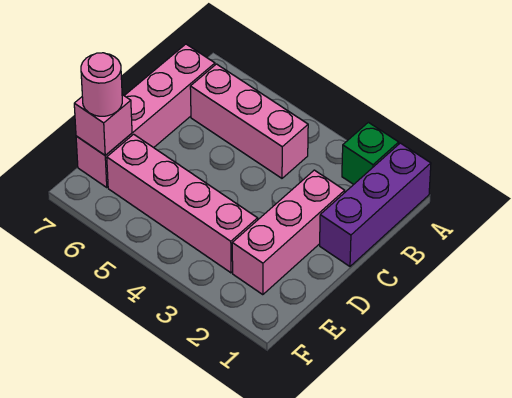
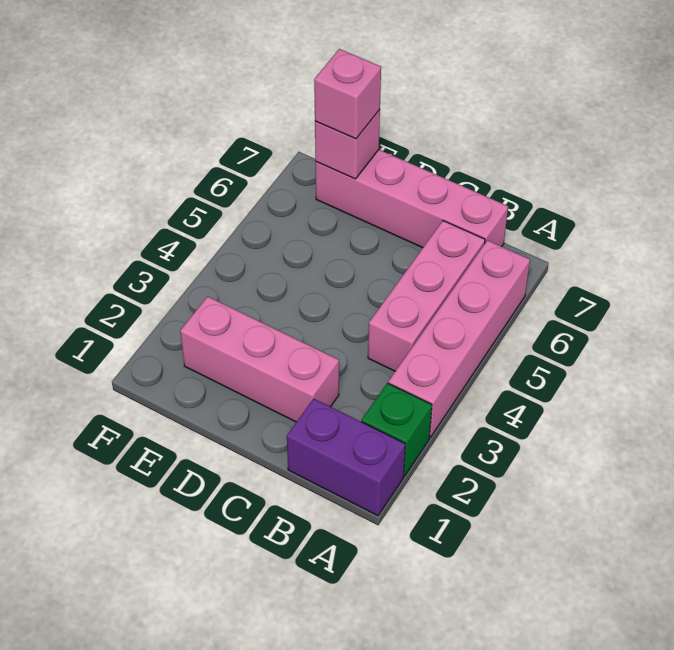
purple 1x3 brick [320,143,431,266] -> purple 1x2 brick [287,399,405,516]
pink 1x4 brick [107,134,258,273] -> pink 1x4 brick moved to [388,240,530,437]
pink 1x1 round brick [81,53,122,116] -> pink 1x1 brick [314,49,381,139]

